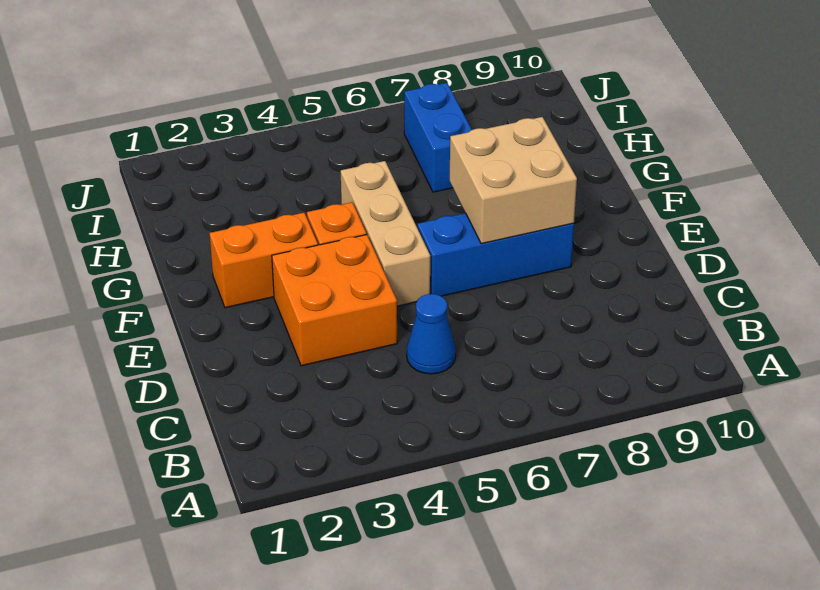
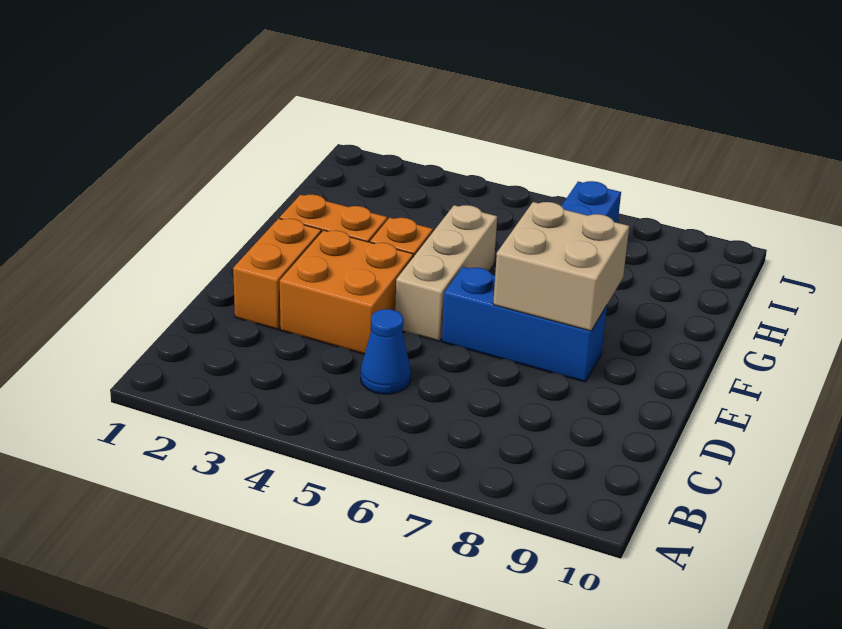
none -> orange 1x2 brick [233,218,321,329]

